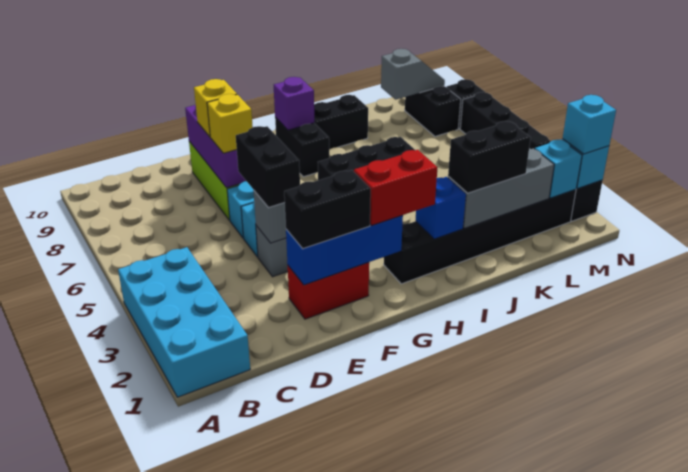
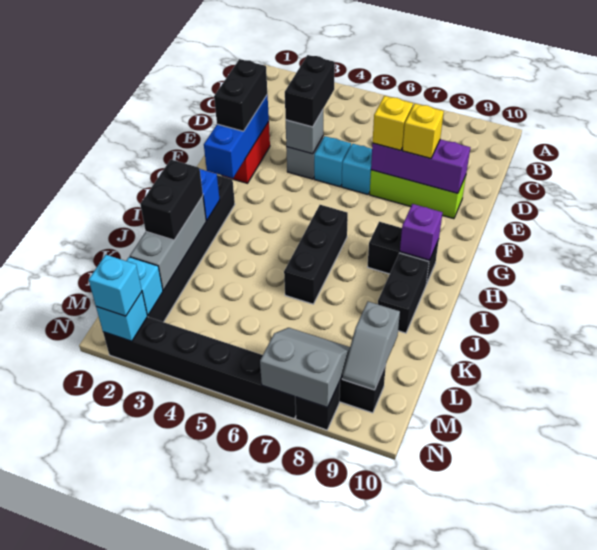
cyan 2x4 brick [118,247,250,397] -> none
black 1x2 brick [236,126,300,208] -> black 1x2 brick turned to [285,55,335,127]
red 1x2 brick [354,150,438,225] -> none
none -> grey 2x2 slope [260,328,350,408]

